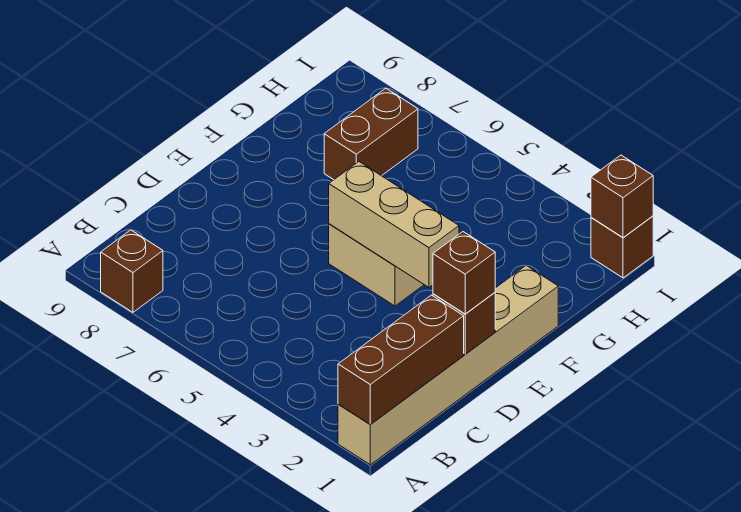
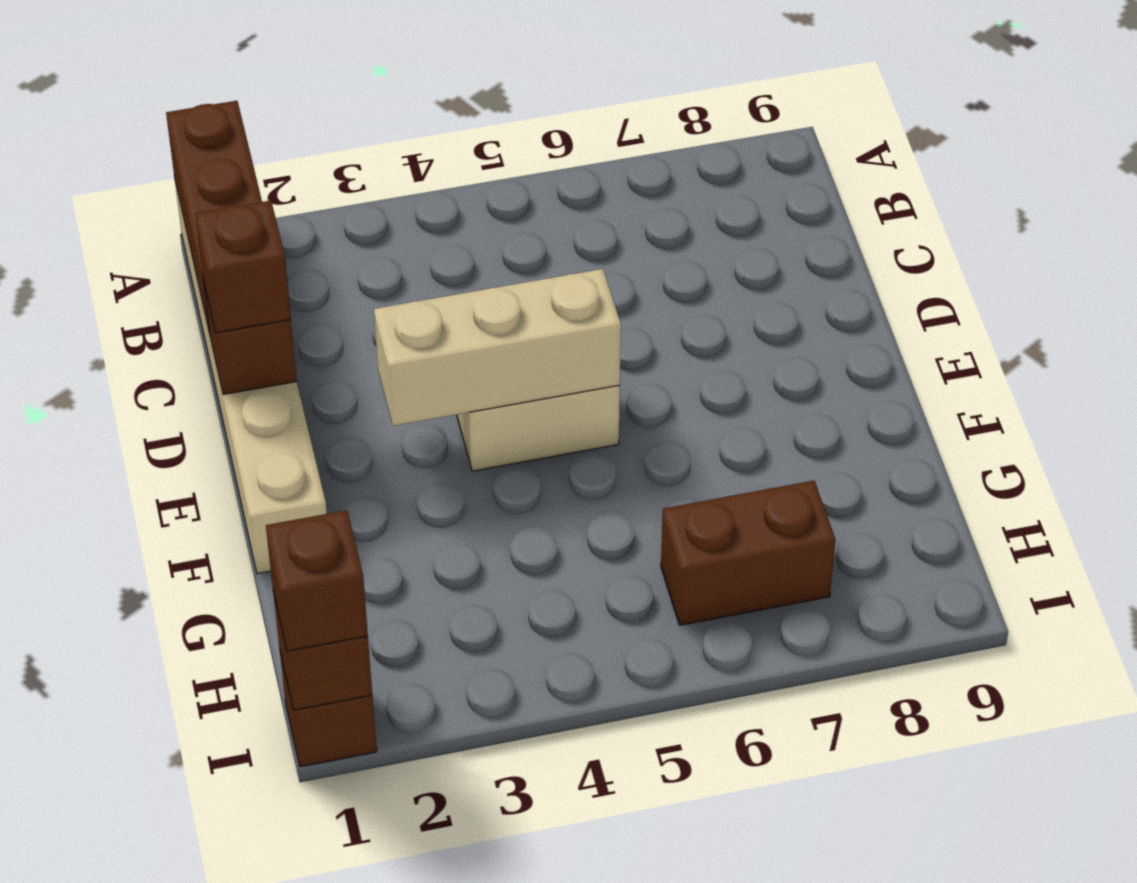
brown 1x1 brick [101,230,163,312] -> brown 1x1 brick moved to [266,510,368,651]
brown 1x2 brick [324,88,418,180] -> brown 1x2 brick turned to [661,481,835,625]

